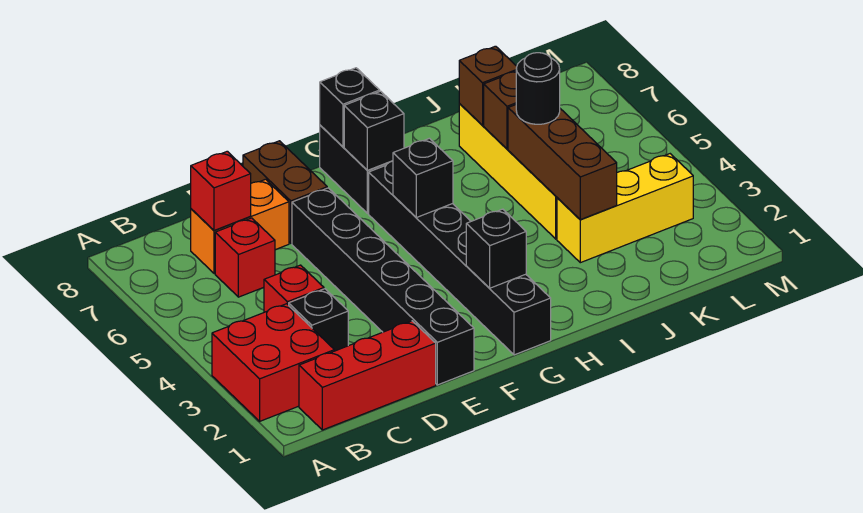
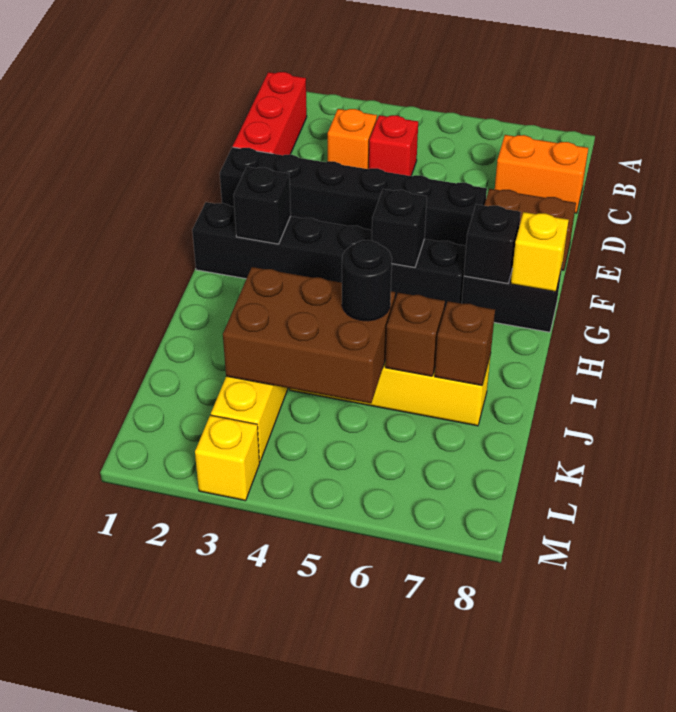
red 2x2 brick [212,304,334,421] -> none
black 1x1 brick [289,289,348,351] -> orange 1x1 brick [328,109,377,169]
red 1x1 brick [215,218,275,297] -> none
orange 1x2 brick [191,179,289,274] -> orange 1x2 brick turned to [495,135,588,213]
red 1x1 brick [191,151,251,230] -> none
black 1x1 brick [320,68,380,147] -> yellow 1x1 brick [511,212,569,292]
brown 1x3 brick [508,105,617,220] -> brown 2x3 brick [223,267,395,403]
none -> yellow 1x1 brick [195,415,260,501]

